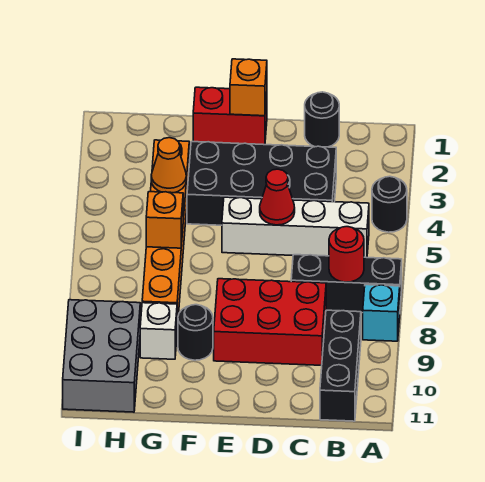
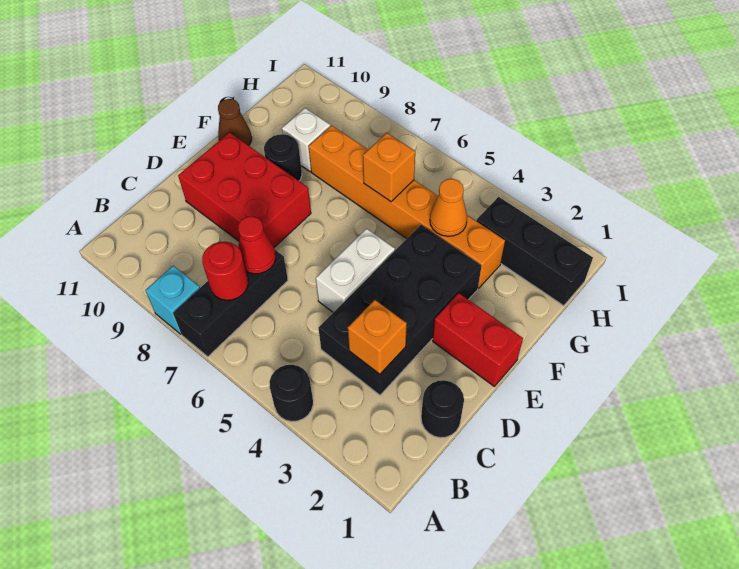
white 1x4 brick [222,197,369,258] -> white 1x2 brick [316,229,395,312]
black 1x3 brick [320,310,361,421] -> black 1x3 brick moved to [476,197,593,306]
red 2x3 brick [214,279,326,365] -> red 2x3 brick turned to [178,133,311,247]
red 1x1 cone [260,169,295,225] -> red 1x1 cone moved to [238,216,276,274]
red 1x2 brick [193,87,267,145] -> red 1x2 brick turned to [433,293,523,387]
orange 1x1 brick [230,59,267,116] -> orange 1x1 brick moved to [348,300,407,374]
none -> brown 1x1 cone [218,99,252,146]
grey 2x3 brick [63,300,140,412] -> none

